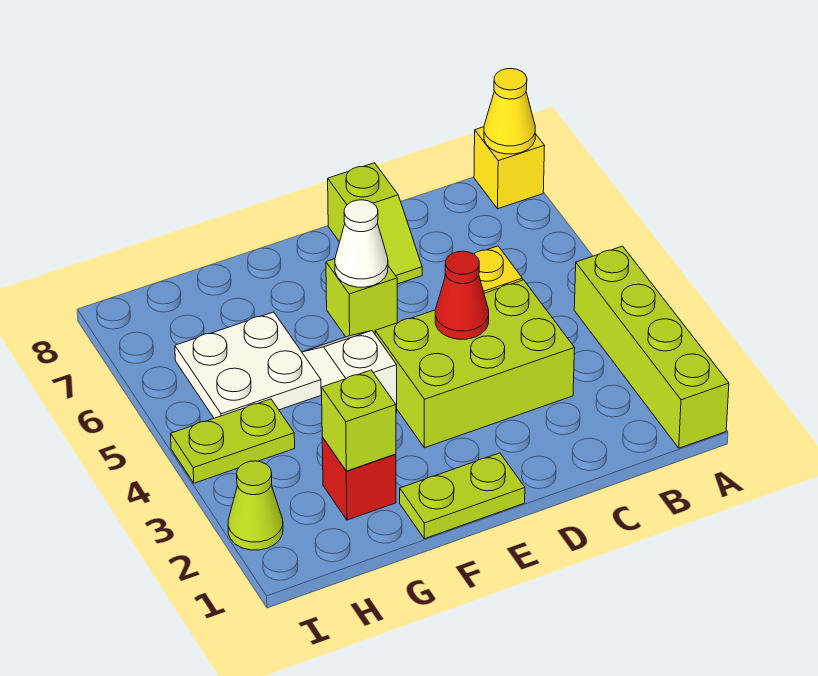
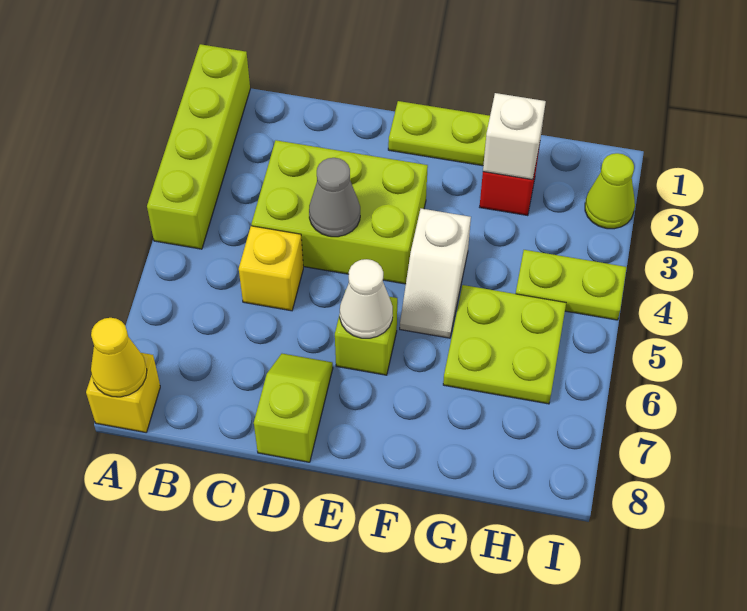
red 1x1 cone [435,251,489,339] -> grey 1x1 cone [309,158,360,237]
lime 1x1 brick [321,370,396,471] -> white 1x1 brick [483,93,546,180]
white 2x2 plate [175,312,321,418] -> lime 2x2 plate [443,285,566,404]

